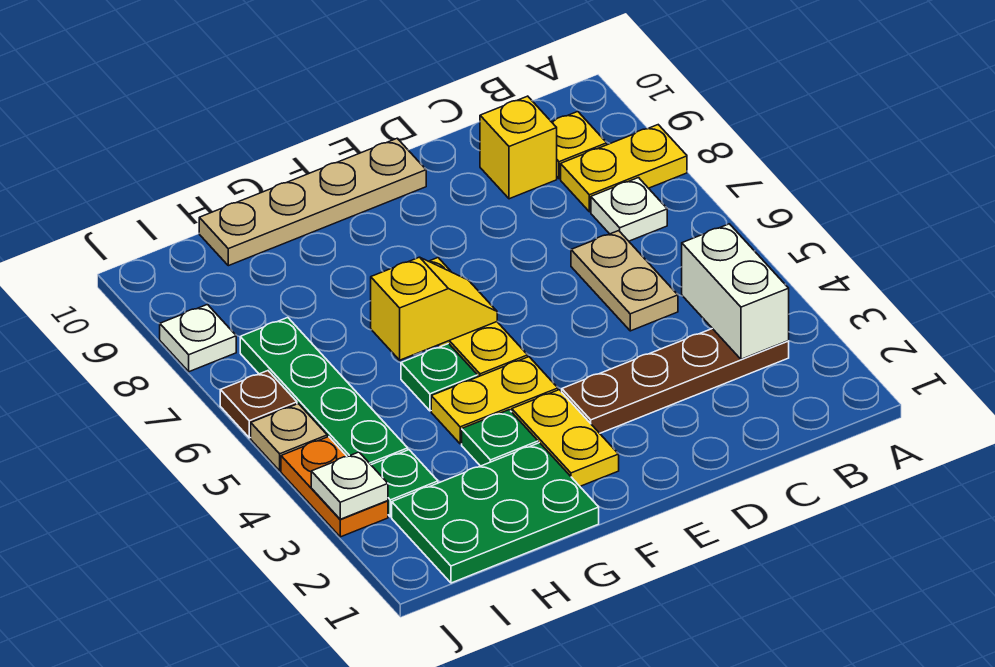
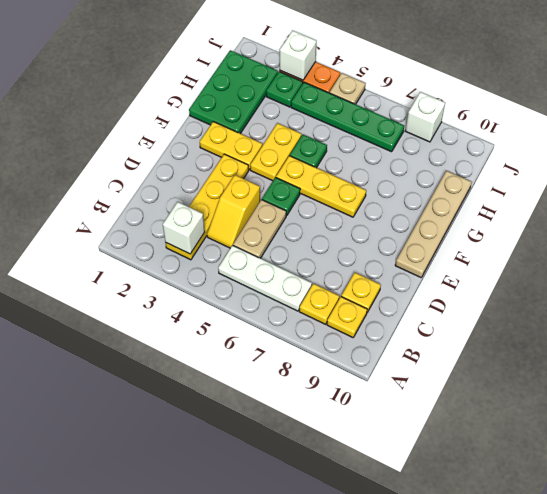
yellow 1x2 plate [561,125,687,212] -> yellow 1x1 plate [299,284,339,324]
brown 1x4 plate [562,329,789,433] -> yellow 1x4 plate [165,154,249,260]
white 1x2 brick [682,224,789,359] -> white 1x1 brick [163,202,205,254]
white 1x1 plate [591,178,667,241] -> white 1x3 plate [218,245,312,311]
tan 1x2 plate [571,231,678,331] -> tan 1x2 plate turned to [233,200,286,258]
yellow 1x1 brick [480,96,557,199] -> yellow 1x1 plate [341,273,381,312]
yellow 1x2 slope [371,257,497,360] -> yellow 1x2 slope moved to [207,175,260,248]
green 1x1 plate [462,410,538,466] -> green 1x1 plate moved to [262,178,300,216]
white 1x1 plate [311,452,388,519] -> white 1x1 brick [280,31,316,80]
brown 1x1 plate [220,371,297,438] -> none
white 1x1 plate [160,304,236,372] -> white 1x1 brick [405,92,445,142]

